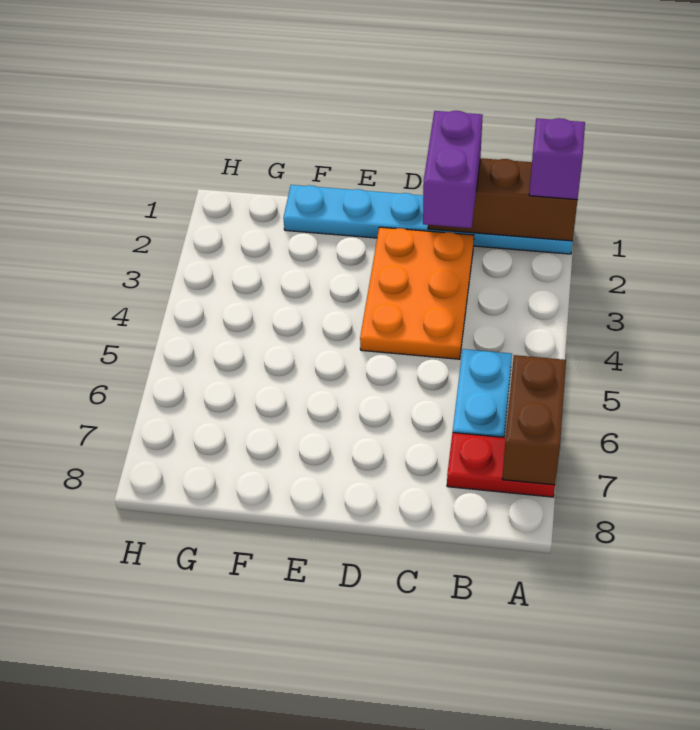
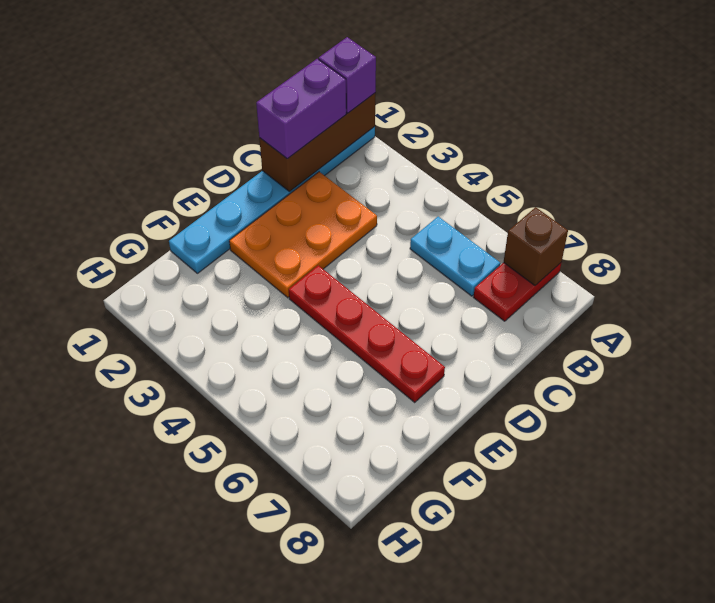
brown 1x2 brick [502,355,566,485] -> brown 1x1 brick [504,207,568,285]
purple 1x2 brick [423,111,483,228] -> purple 1x2 brick turned to [256,59,346,159]
orange 2x3 plate [360,227,474,359] -> orange 2x3 plate turned to [229,172,377,298]
none -> red 1x4 plate [289,265,445,402]

